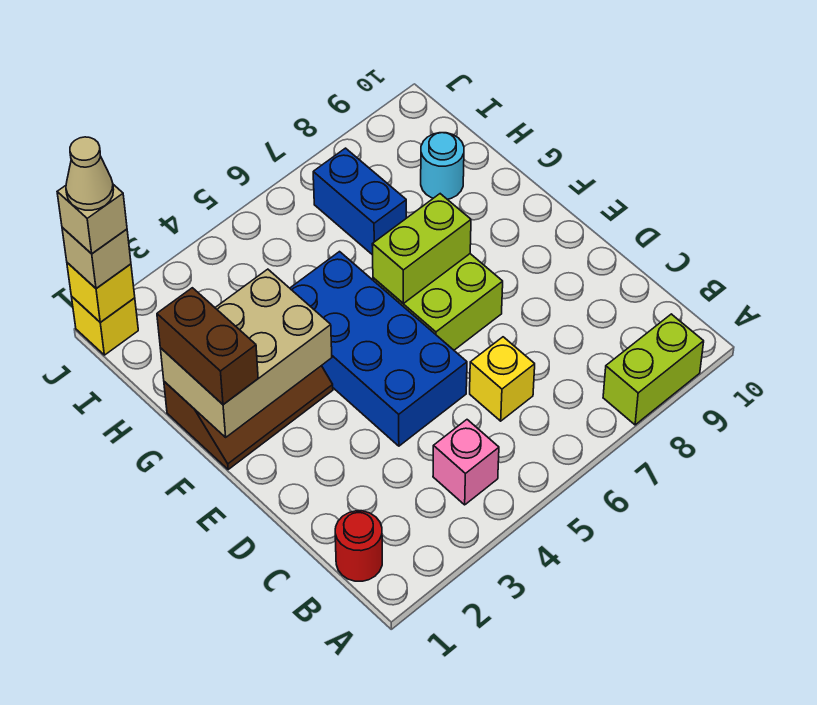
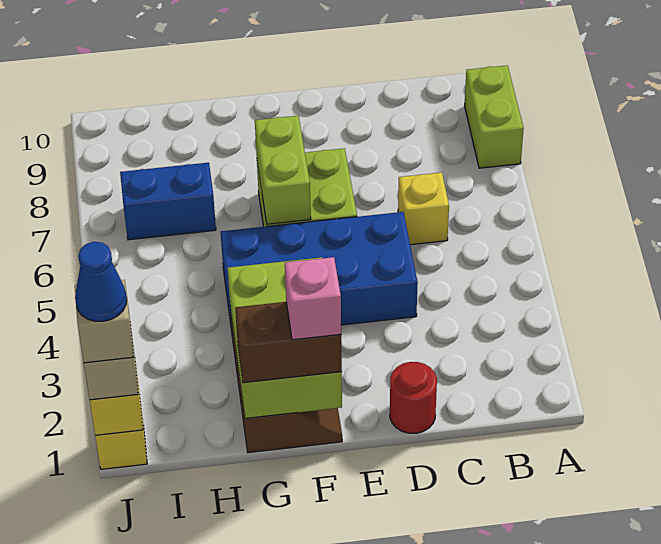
red 1x1 round brick [335,511,382,581] -> red 1x1 round brick moved to [390,362,437,433]
pink 1x1 brick [433,420,499,505] -> pink 1x1 brick moved to [285,257,341,340]
tan 2x3 brick [160,269,332,437] -> lime 2x3 brick [227,257,342,418]
cyan 1x1 round brick [421,133,464,199] -> none
tan 1x1 cone [66,137,114,210] -> blue 1x1 cone [75,242,127,321]

